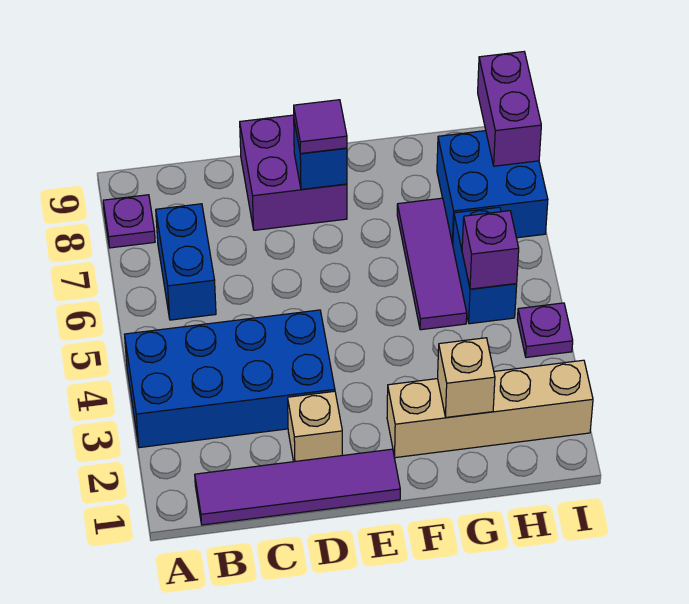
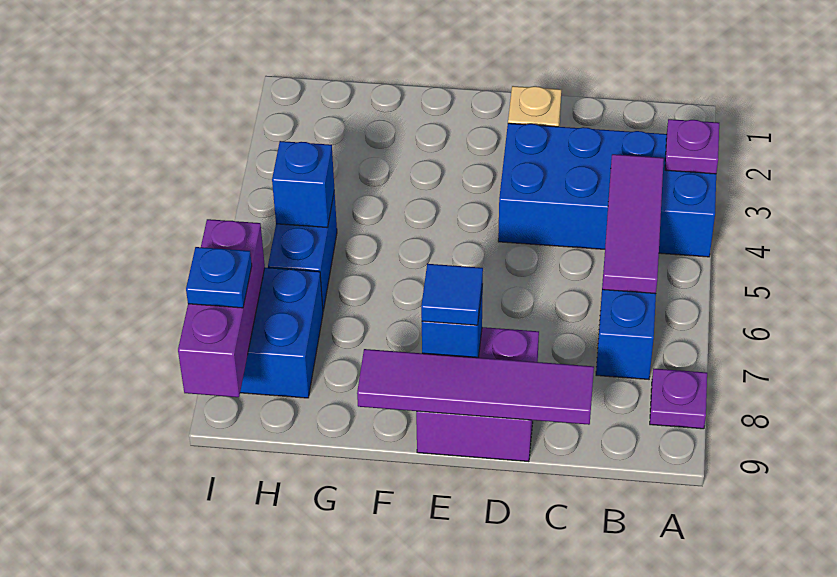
purple 1x4 tile [195,449,400,525] -> purple 1x4 tile moved to [357,349,594,425]
purple 1x1 tile [294,100,347,154] -> blue 1x1 tile [421,264,483,325]
tan 1x4 brick [387,360,593,458] -> none
tan 1x1 brick [438,338,495,418] -> none
purple 1x3 tile [397,198,467,330] -> purple 1x3 tile moved to [602,154,664,294]
purple 1x1 brick [462,211,519,289] -> blue 1x1 brick [272,141,334,228]
purple 1x1 plate [517,303,573,357] -> purple 1x1 plate moved to [665,119,719,174]
purple 1x2 brick [478,52,541,166] -> purple 1x3 brick [178,219,265,397]
none -> blue 1x1 plate [186,247,252,308]

